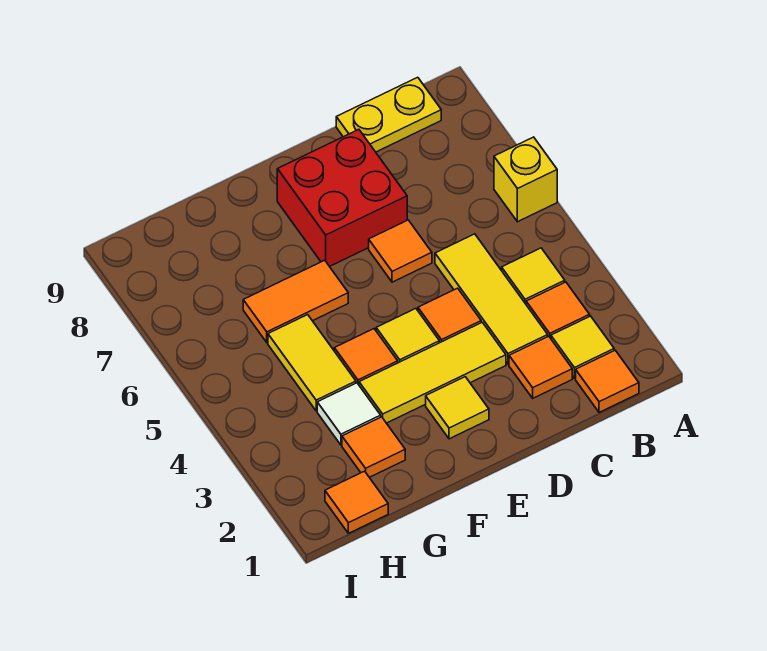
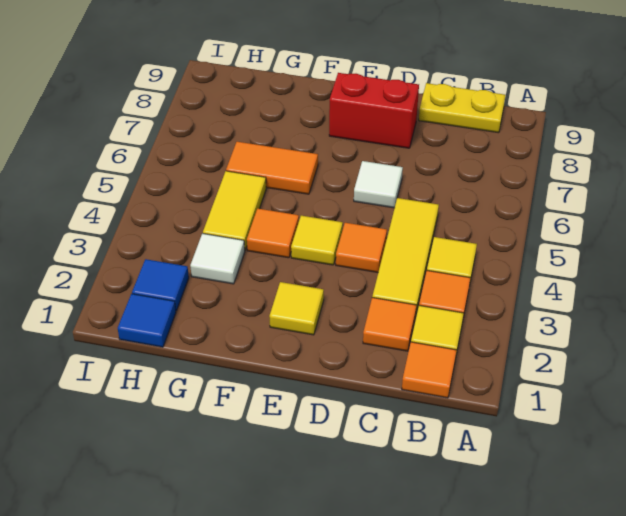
yellow 1x1 brick [494,137,557,222] -> none
yellow 1x3 tile [359,322,506,423] -> none
orange 1x1 tile [369,220,432,282] -> white 1x1 tile [354,161,403,208]
red 2x2 brick [277,129,407,266] -> red 1x2 brick [329,73,419,148]
orange 1x1 tile [342,417,405,477] -> none
orange 1x1 tile [325,471,388,533] -> blue 1x1 tile [118,294,176,347]
none -> blue 1x1 tile [132,259,189,311]

